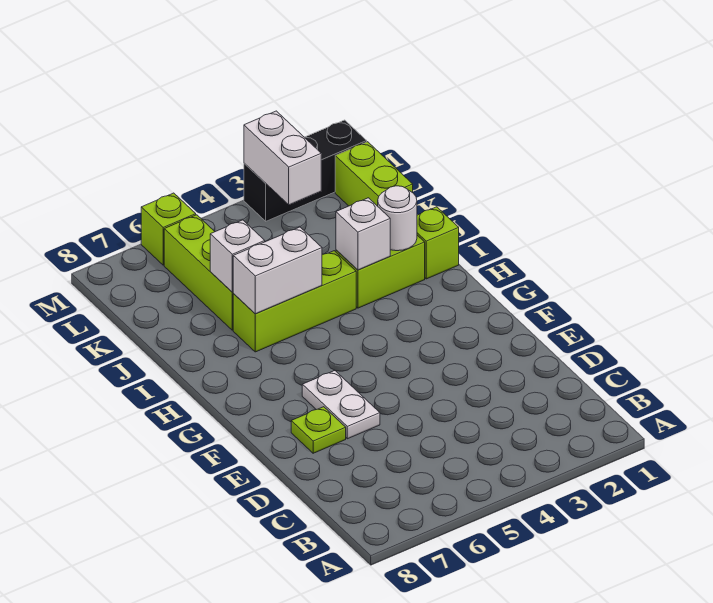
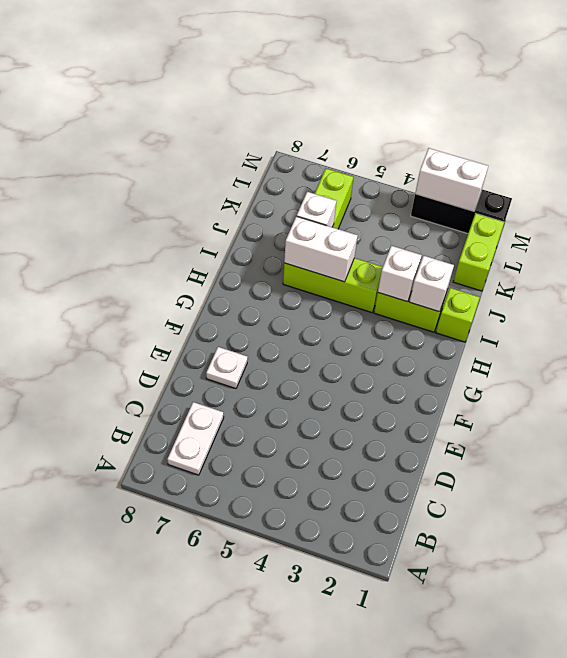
white 1x2 plate [302,370,380,439] -> white 1x2 plate moved to [167,402,224,475]
lime 1x1 plate [291,407,346,453] -> white 1x1 plate [206,347,248,389]
white 1x1 round brick [378,186,417,251] -> white 1x1 brick [409,256,454,312]
white 1x2 brick [244,111,321,205] -> white 1x2 brick turned to [415,148,488,211]
lime 1x1 brick [141,193,196,265] -> none

